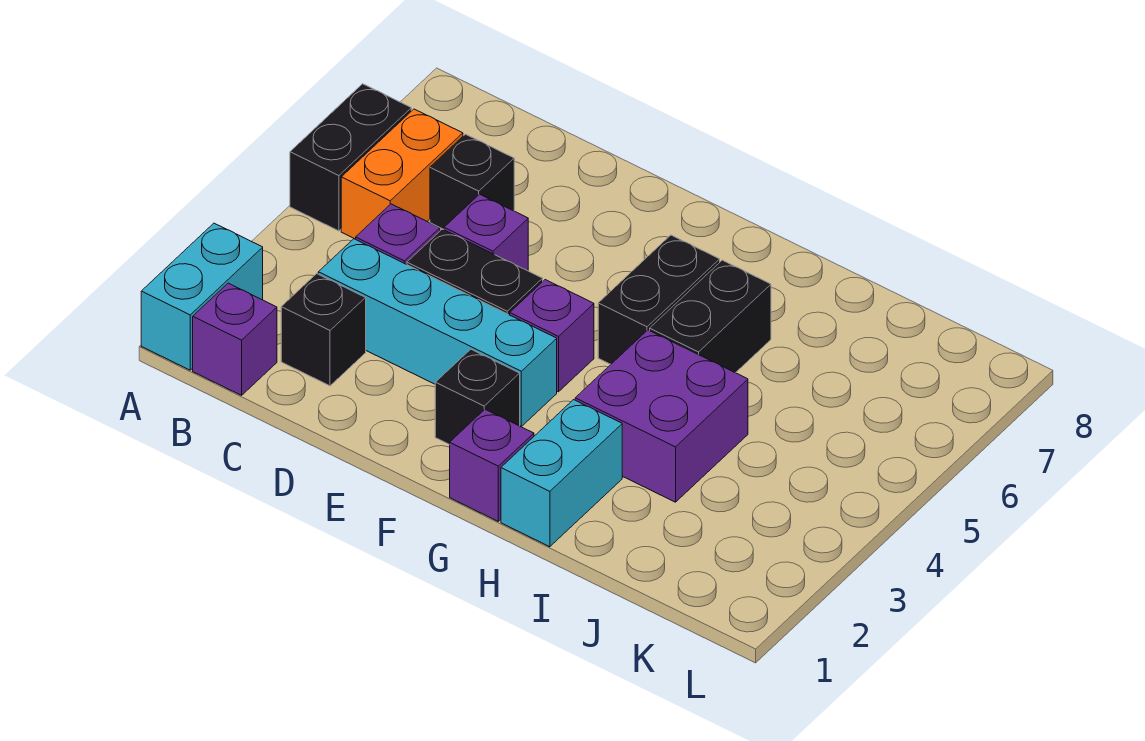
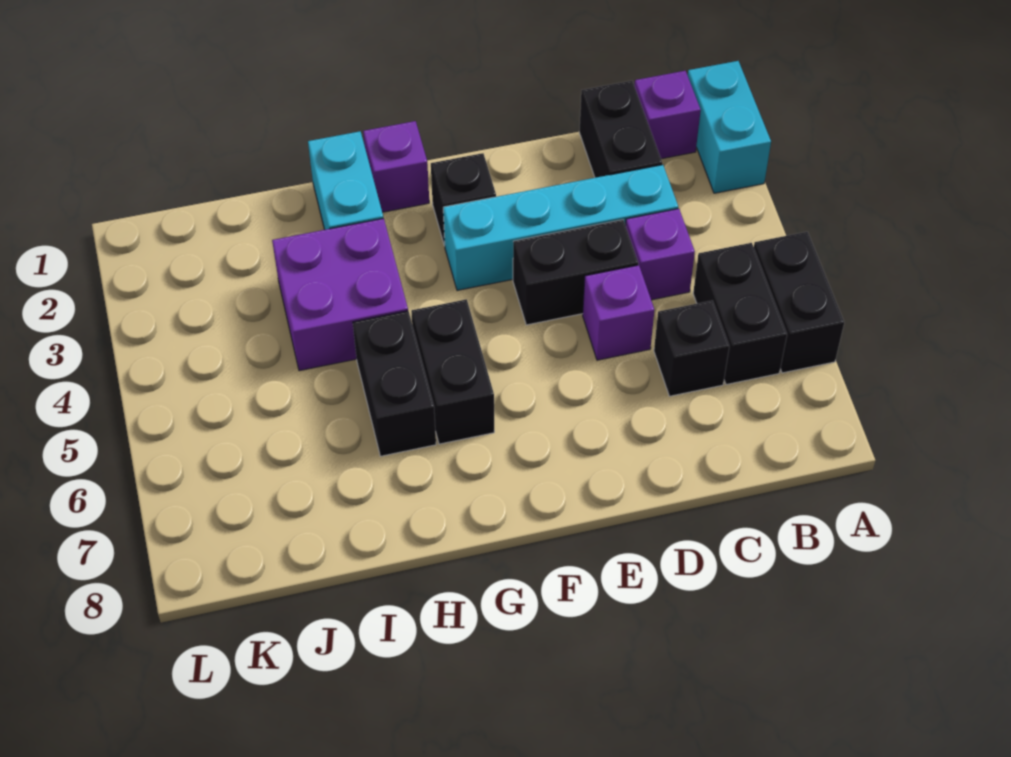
orange 1x2 brick [341,109,463,239] -> black 1x2 brick [693,243,787,385]
black 1x1 brick [281,274,366,386] -> black 1x2 brick [579,81,662,178]
purple 1x1 brick [510,280,594,392] -> none

